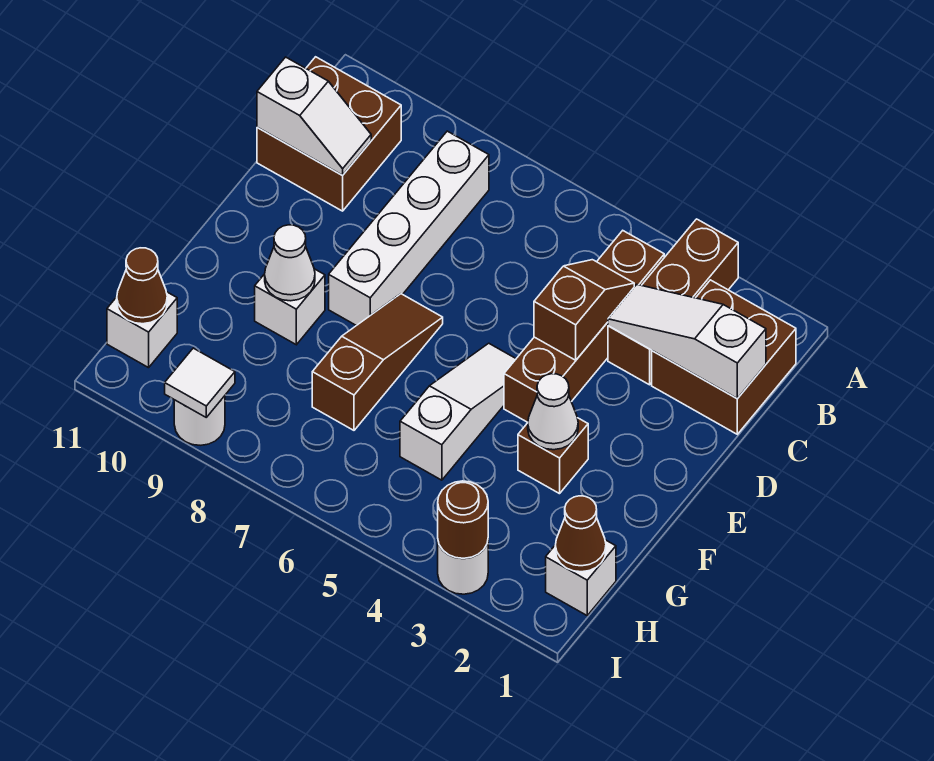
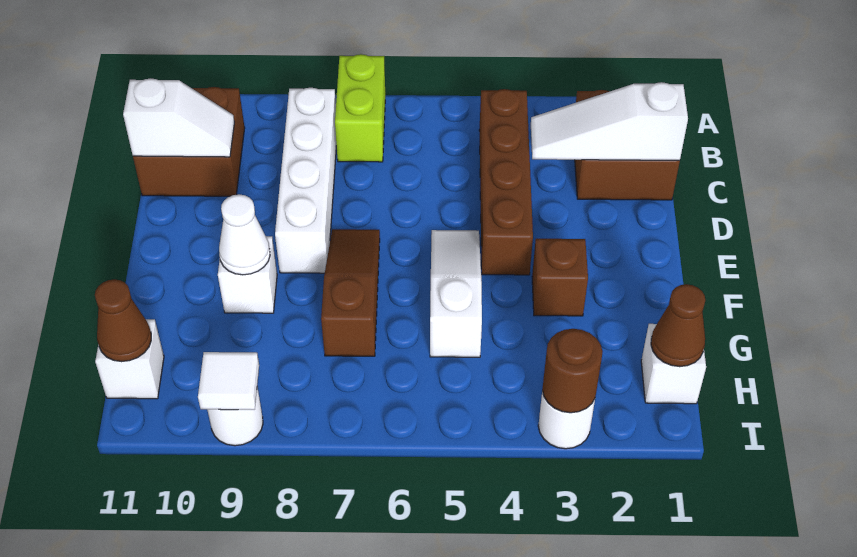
brown 1x3 brick [608,219,738,385] -> none
none -> lime 1x2 brick [335,54,385,162]
brown 1x2 slope [534,260,634,360] -> none
white 1x1 cone [528,374,578,450] -> none

